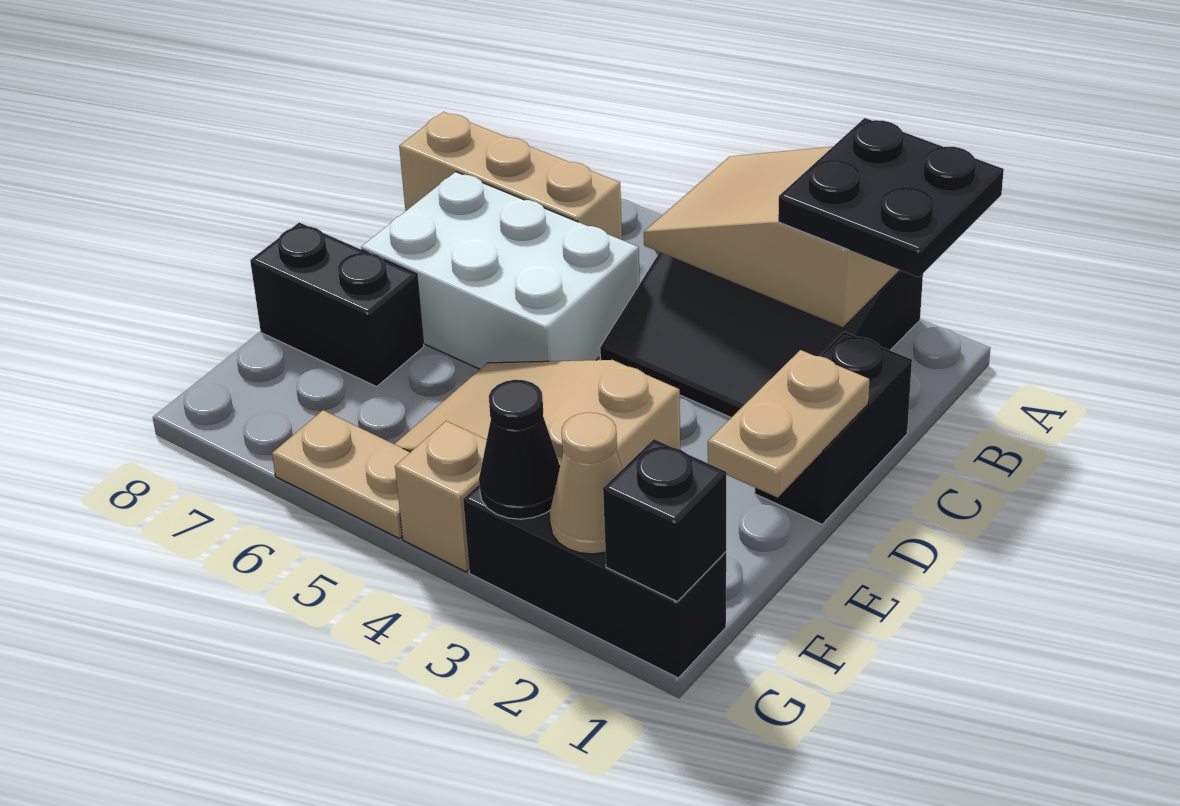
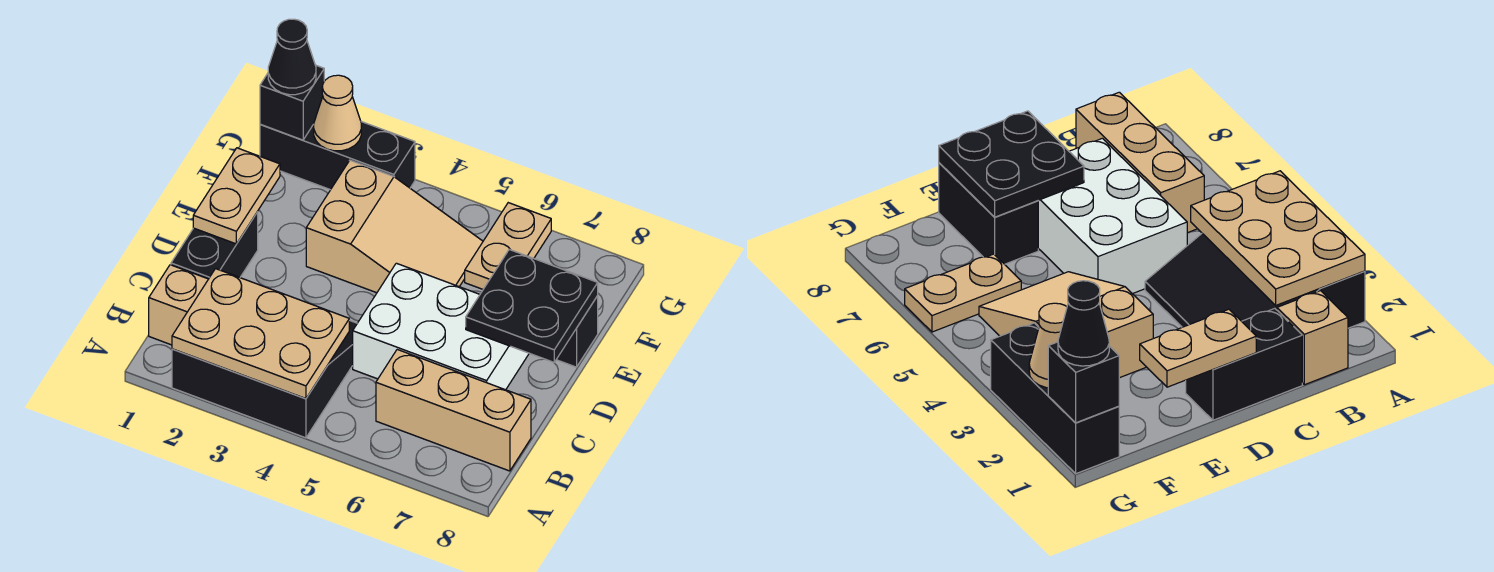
black 2x2 plate [778,118,1004,277] -> black 2x2 plate moved to [466,250,598,362]
tan 2x3 slope [644,147,900,327] -> tan 2x3 plate [172,269,349,399]
black 1x1 cone [479,380,560,519] -> black 1x1 cone moved to [268,19,316,95]
tan 1x1 brick [395,421,487,572] -> tan 1x1 brick moved to [149,265,208,345]
tan 1x2 plate [272,410,410,539] -> tan 1x2 plate turned to [465,203,551,289]

